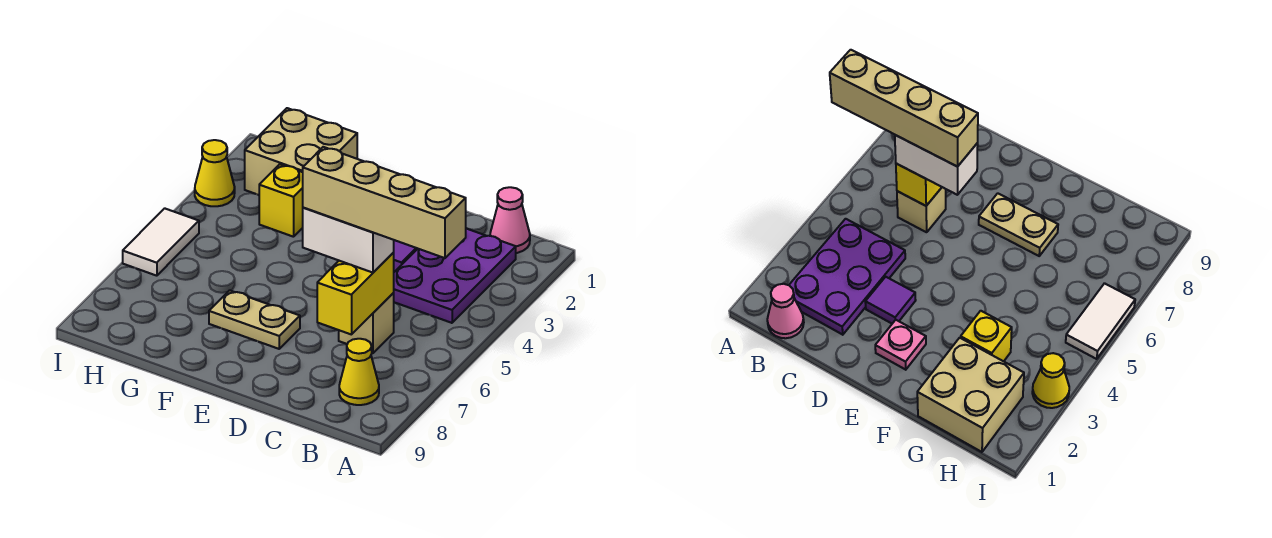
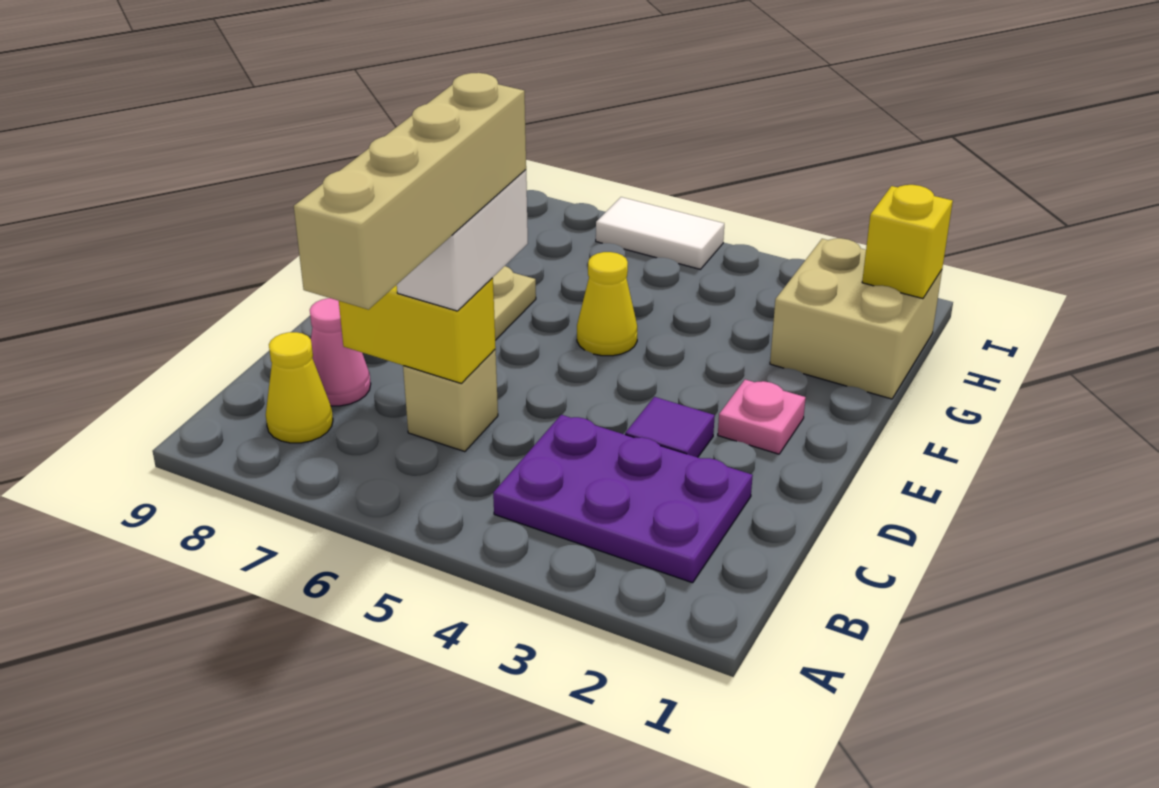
pink 1x1 cone [490,187,530,253] -> pink 1x1 cone moved to [310,298,371,406]
yellow 1x1 brick [259,164,303,237] -> yellow 1x1 brick moved to [862,185,953,299]
yellow 1x1 cone [195,140,235,206] -> yellow 1x1 cone moved to [577,252,637,356]

